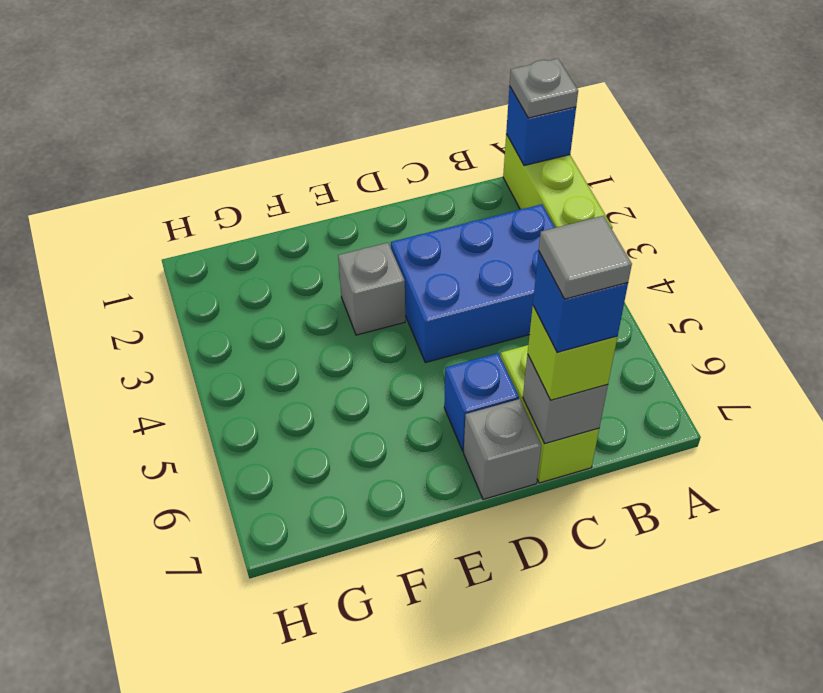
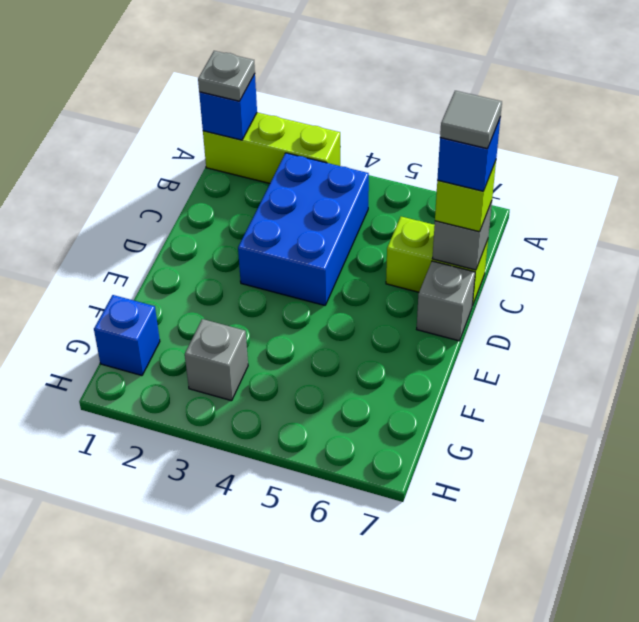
blue 1x1 brick [444,353,519,451] -> blue 1x1 brick moved to [94,295,160,376]
grey 1x1 brick [338,243,405,335] -> grey 1x1 brick moved to [185,319,248,401]

